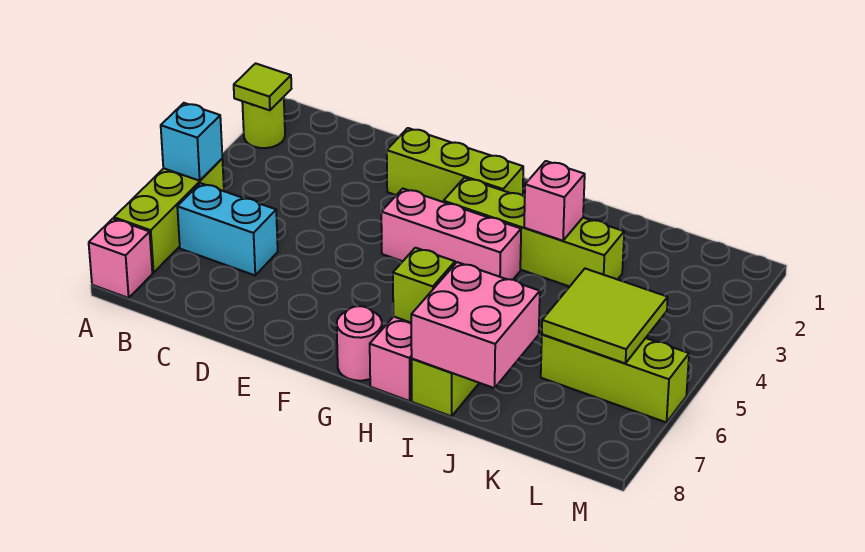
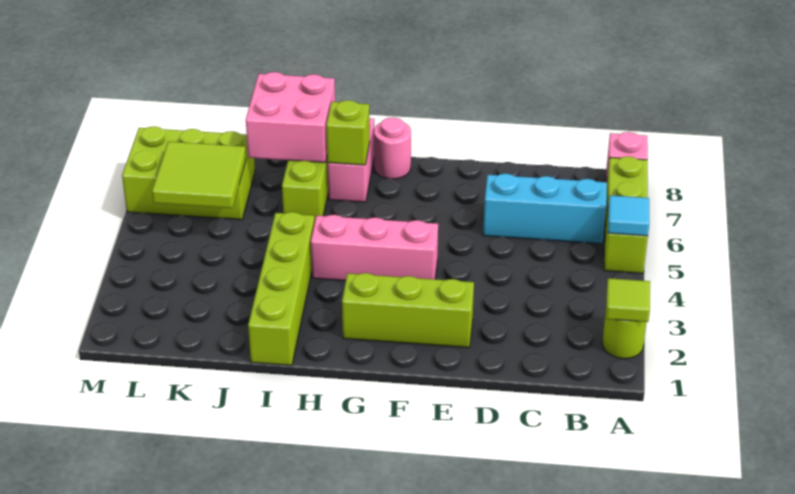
cyan 1x1 brick [161,103,222,181] -> cyan 1x1 tile [608,195,650,236]
cyan 1x2 brick [177,183,278,275] -> cyan 1x3 brick [483,174,607,244]
lime 1x4 brick [444,178,624,287] -> lime 1x4 brick turned to [248,212,315,365]
pink 1x1 brick [524,161,585,241] -> none
lime 1x3 brick [541,334,689,423] -> lime 2x3 brick [122,126,255,220]

